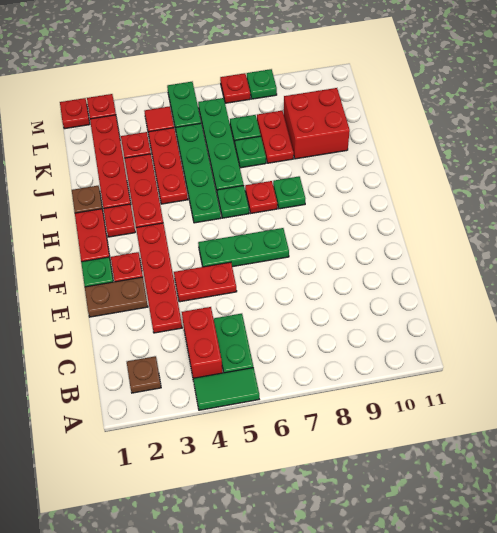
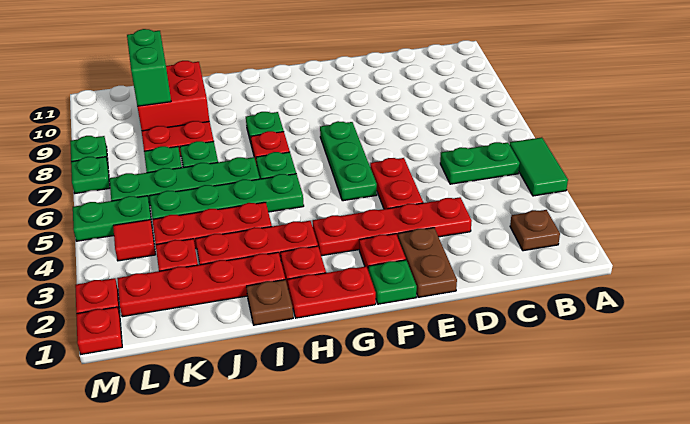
red 1x2 brick [182,307,223,378] -> none
none -> green 1x2 brick [127,29,171,106]
red 1x1 plate [220,73,250,103] -> green 1x1 plate [71,157,110,193]

